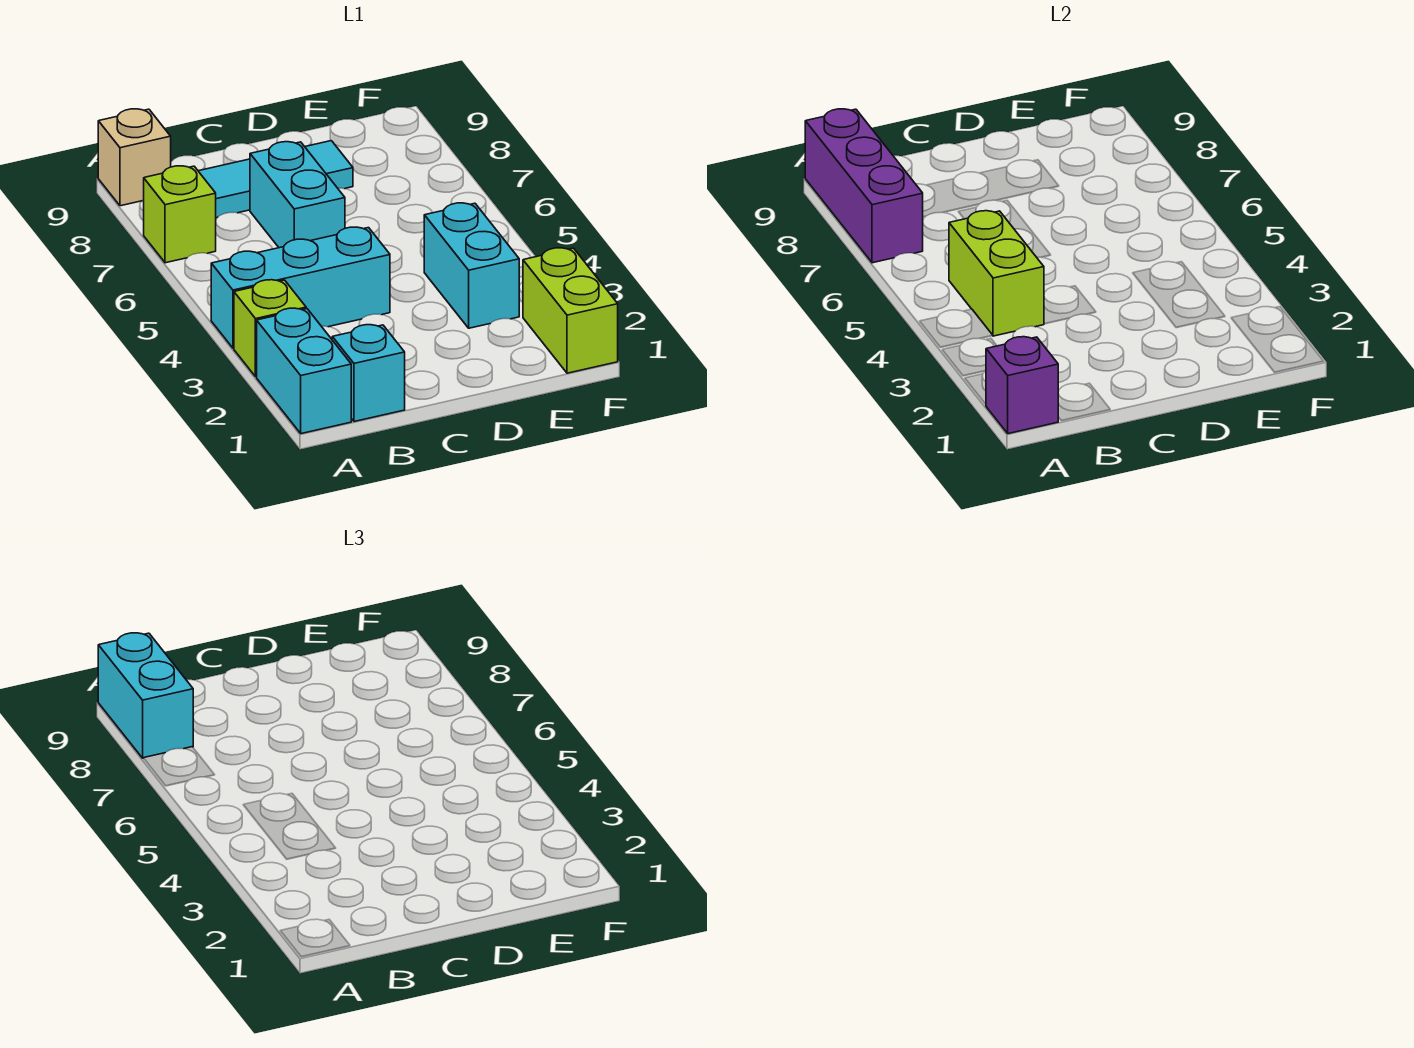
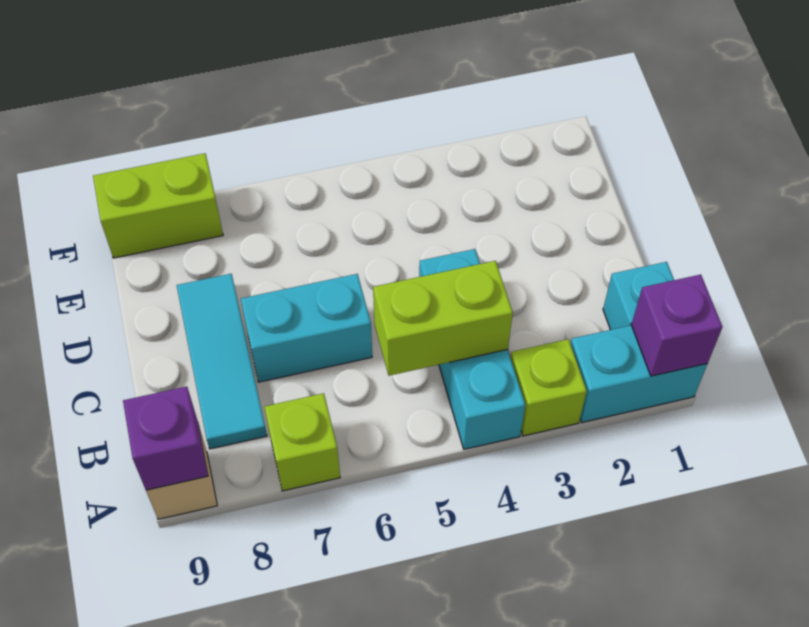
purple 1x3 brick [805,109,923,263] -> purple 1x1 brick [123,387,208,490]
cyan 1x2 brick [98,633,193,758] -> none
cyan 1x2 brick [424,203,519,328] -> none
lime 1x2 brick [523,248,618,373] -> lime 1x2 brick moved to [93,153,223,258]

